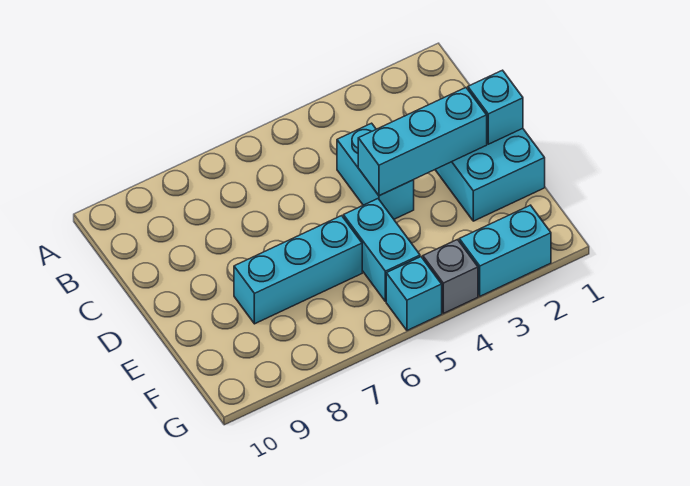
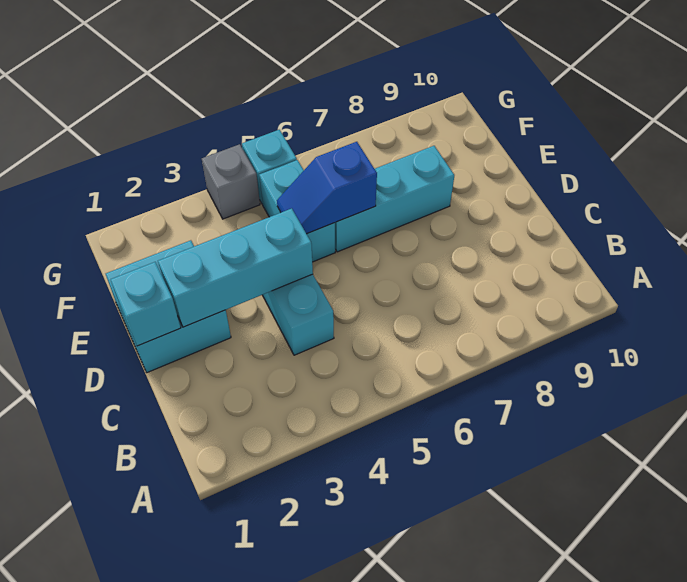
none -> blue 1x2 slope [277,142,377,234]
cyan 1x2 brick [459,205,551,296] -> none

